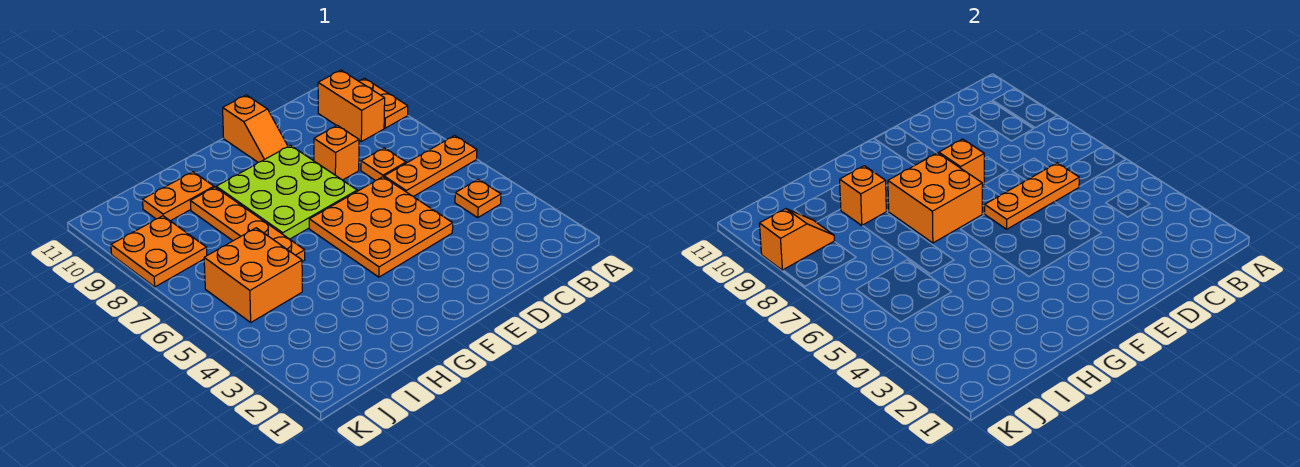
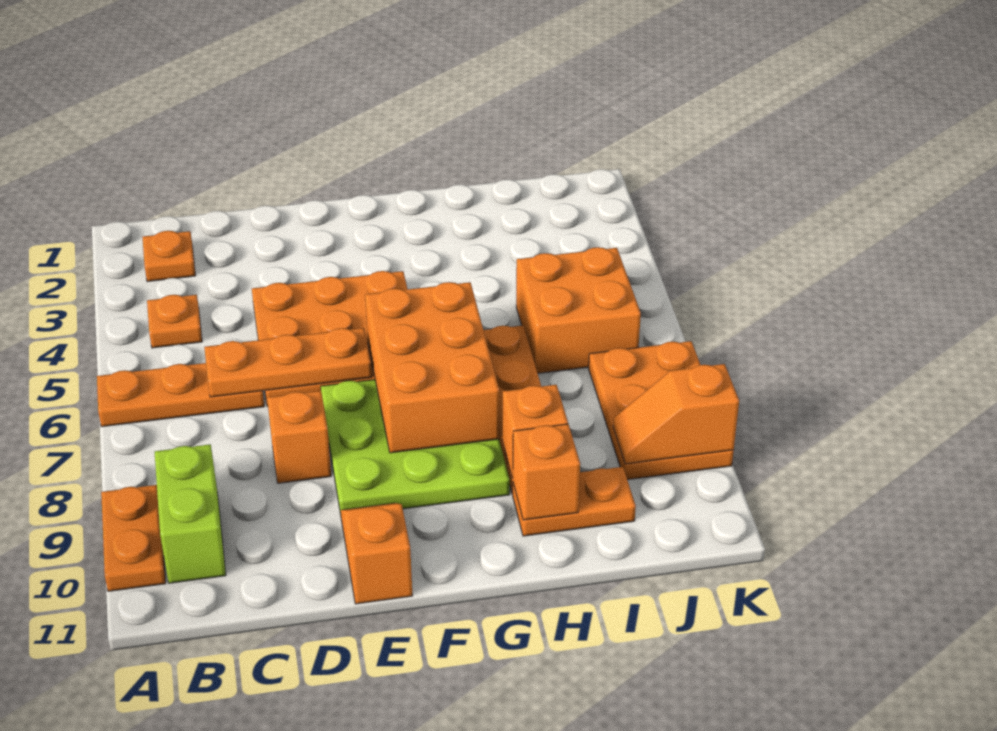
orange 1x2 brick [318,70,385,142] -> lime 1x2 brick [155,444,226,583]
orange 1x1 plate [361,148,406,180] -> orange 1x1 plate moved to [142,231,196,282]
orange 1x1 brick [939,139,984,186] -> orange 1x1 brick moved to [513,424,580,520]
orange 2x2 brick [888,153,982,243] -> orange 2x3 brick [365,282,499,453]
orange 2x2 plate [111,216,207,287] -> orange 2x3 plate [589,341,734,480]

